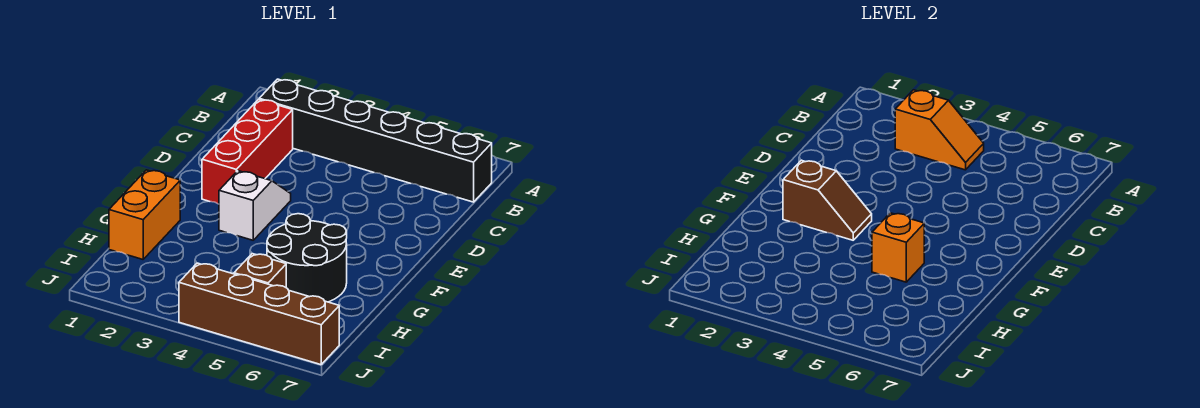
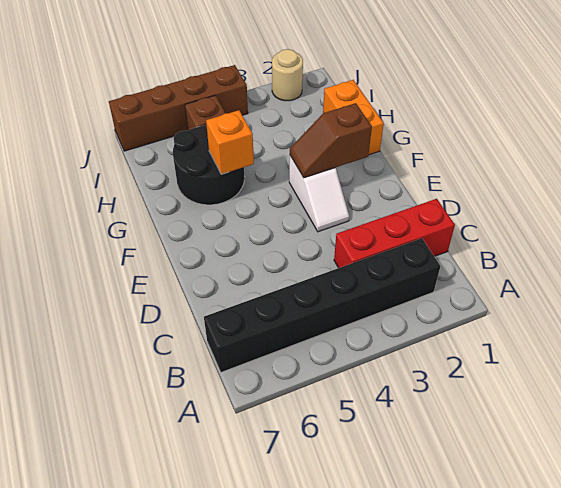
orange 1x2 slope [895,90,984,170] -> none
red 1x3 brick [202,99,293,204] -> red 1x3 brick turned to [334,199,455,268]
none -> tan 1x1 round brick [272,49,303,101]

